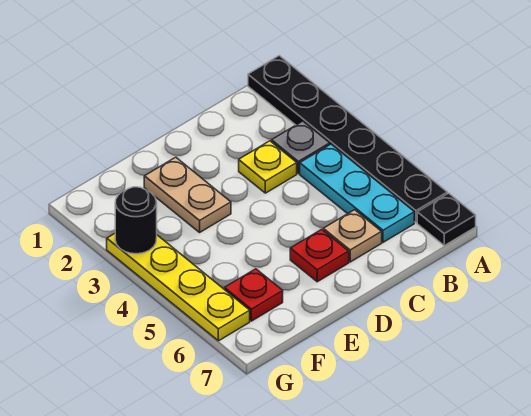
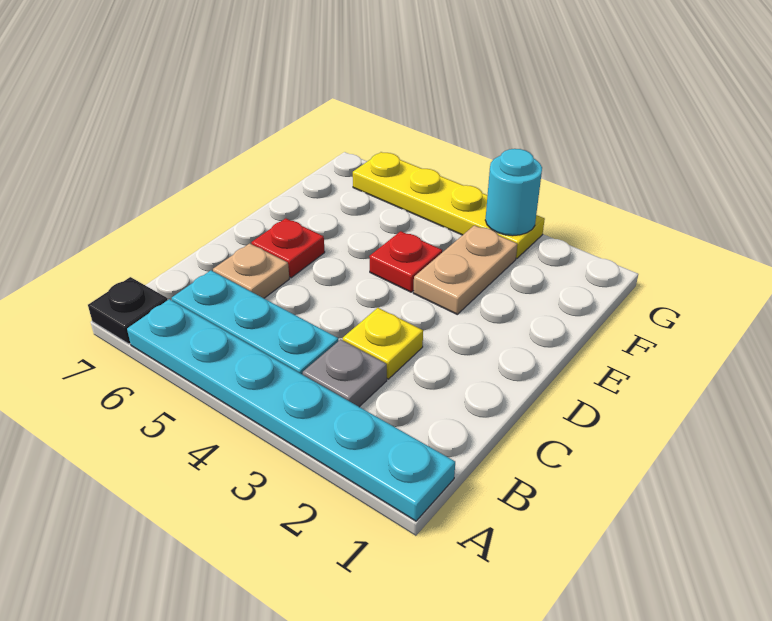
black 1x6 plate [248,56,447,223] -> cyan 1x6 plate [127,299,455,521]
tan 1x2 plate [144,157,231,232] -> tan 1x2 plate turned to [414,225,517,314]
red 1x1 plate [224,269,283,321] -> red 1x1 plate moved to [369,231,442,292]
black 1x1 round brick [115,187,157,254] -> cyan 1x1 round brick [485,149,542,236]

